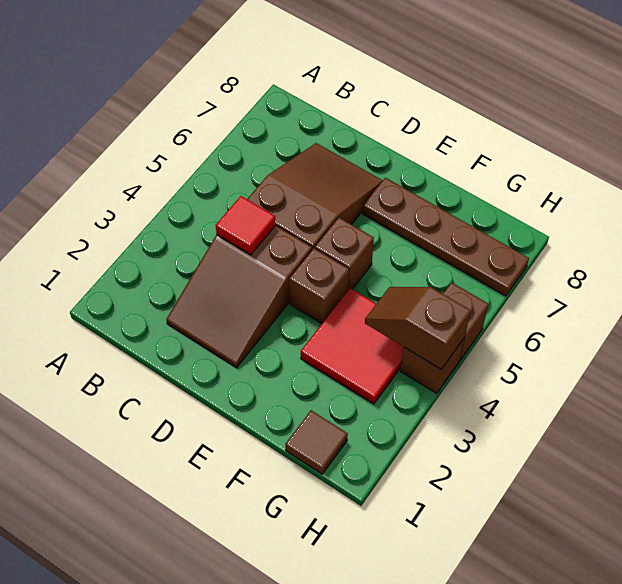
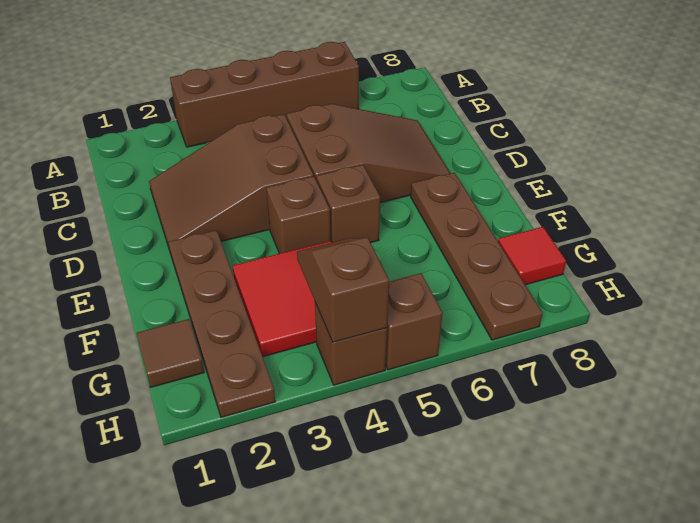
none -> brown 1x4 brick [170,42,359,147]
red 1x1 tile [216,196,276,255] -> red 1x1 tile moved to [498,227,566,285]
none -> brown 1x4 plate [168,230,275,417]

